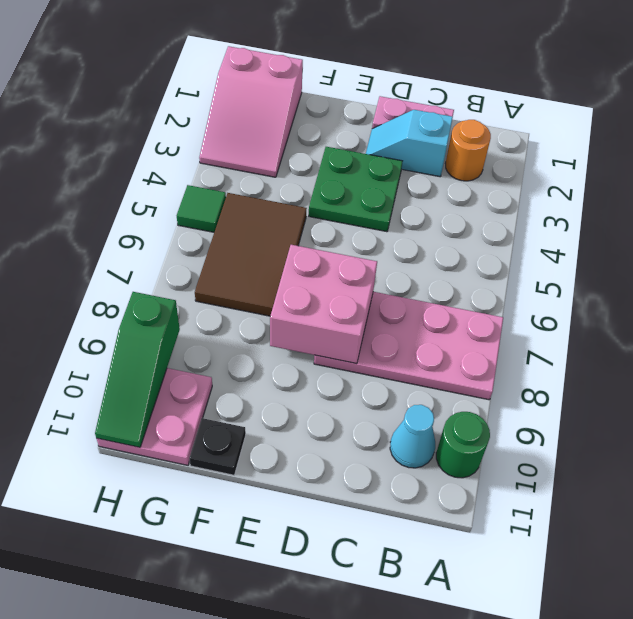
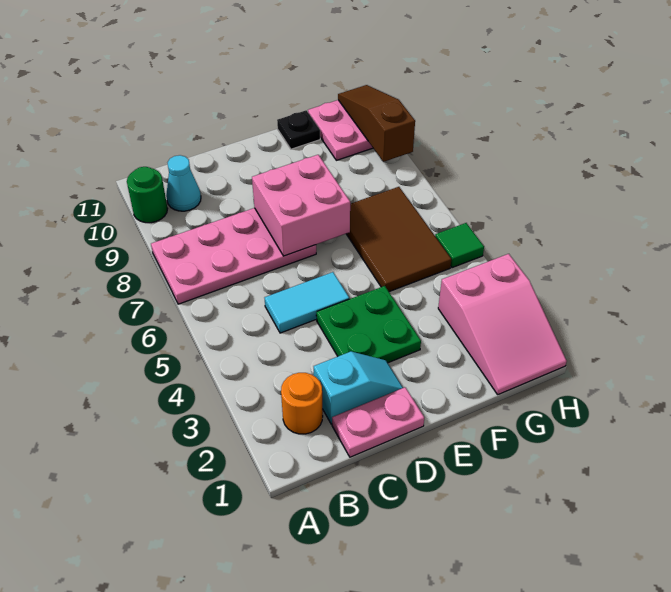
none -> cyan 1x2 tile [265,272,349,333]
pink 2x3 slope [199,46,303,177] -> pink 2x3 slope turned to [438,254,567,394]
green 1x3 slope [95,292,180,447] -> brown 1x3 slope [338,85,415,162]

